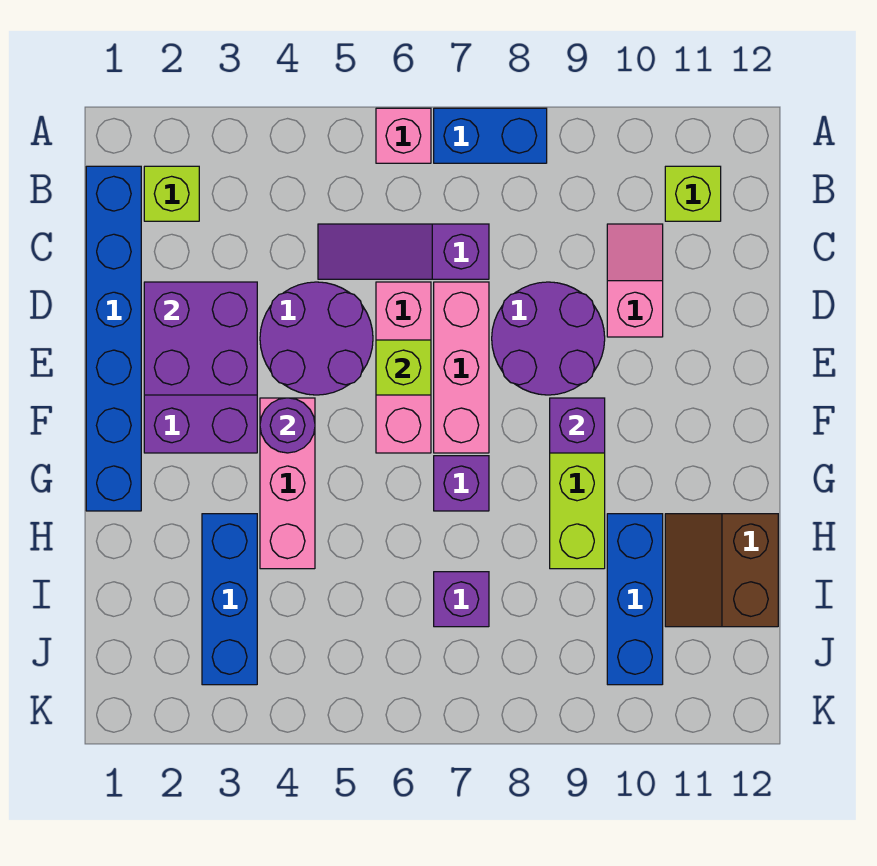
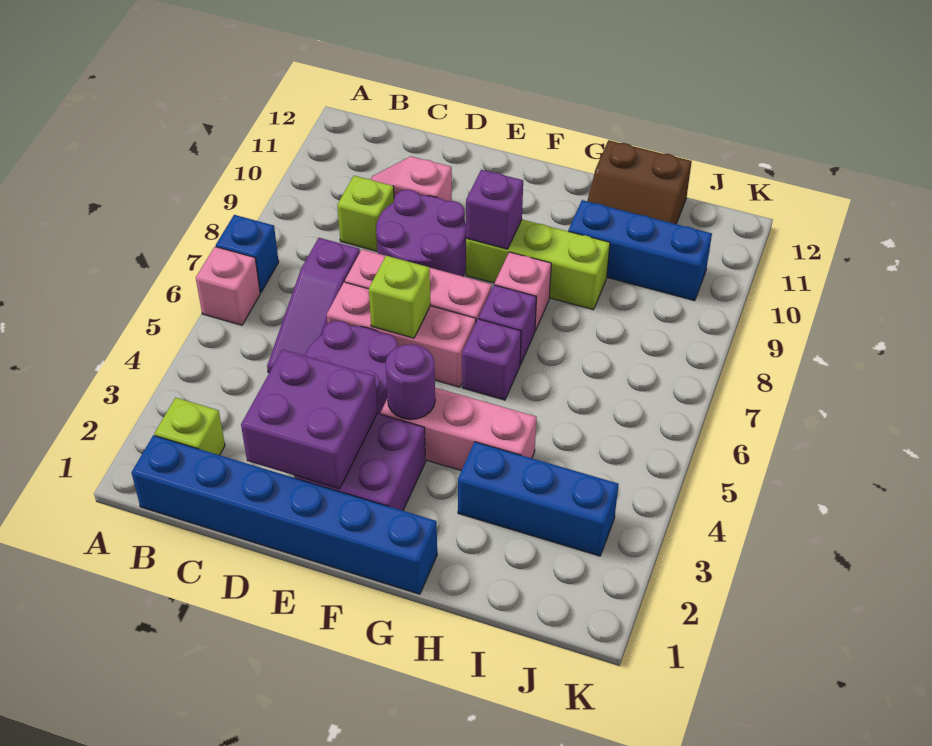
blue 1x2 brick [434,108,547,163] -> blue 1x1 brick [216,215,279,292]
lime 1x1 brick [665,166,721,221] -> lime 1x1 brick moved to [337,176,394,251]
none -> pink 1x1 brick [494,252,551,331]
purple 1x1 brick [434,572,489,627] -> purple 1x1 brick moved to [462,319,521,400]

